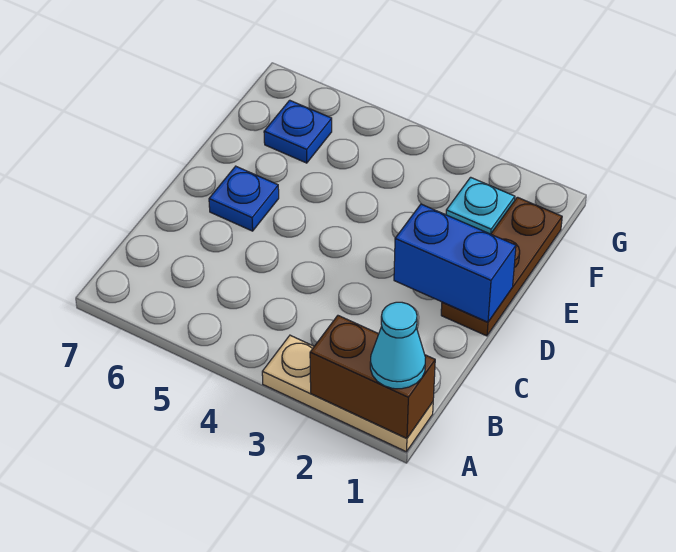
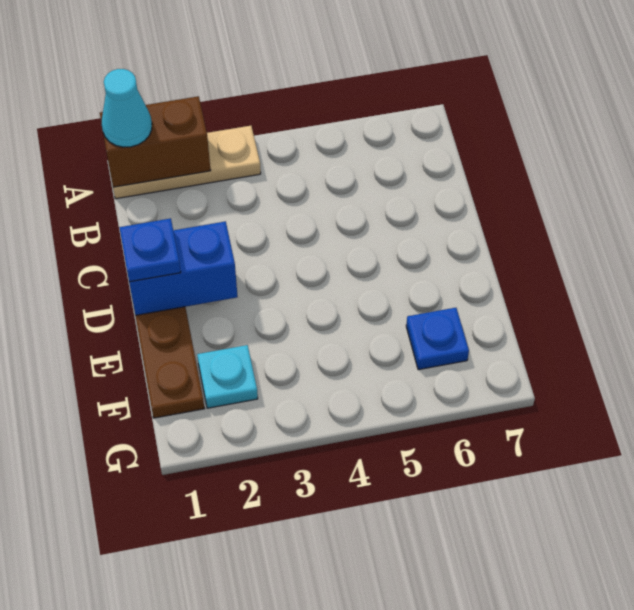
blue 1x1 plate [209,166,279,231] -> blue 1x1 plate moved to [119,218,181,282]

